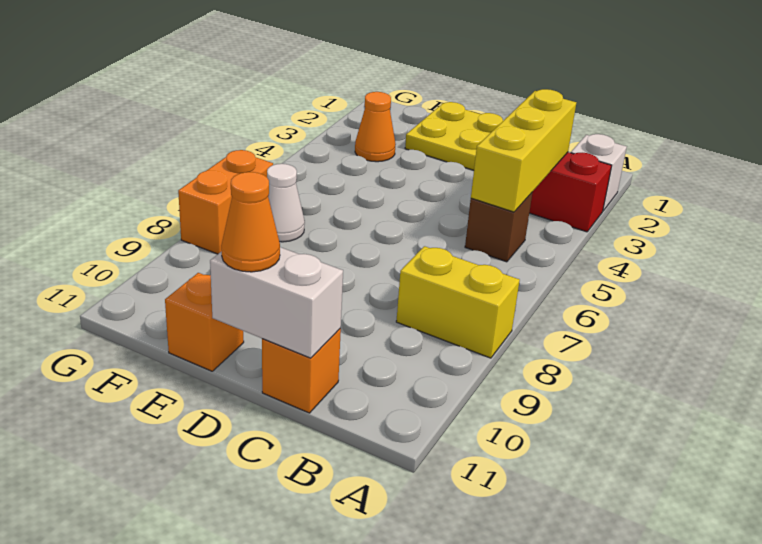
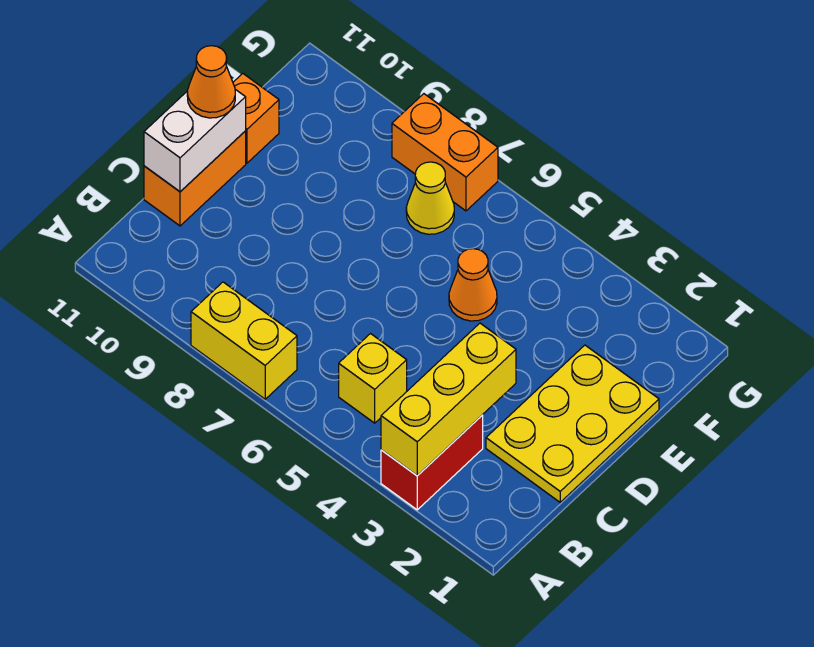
white 1x1 brick [571,134,627,211] -> none
yellow 1x2 brick [396,246,520,358] -> yellow 1x2 brick turned to [191,282,297,399]
yellow 1x3 brick [471,89,576,212] -> yellow 1x3 brick turned to [381,323,516,476]
brown 1x1 brick [465,192,533,262] -> yellow 1x1 brick [339,334,407,423]
orange 1x1 brick [262,329,341,413] -> orange 1x2 brick [144,131,246,226]
orange 1x1 cone [355,92,396,162] -> orange 1x1 cone moved to [449,249,497,321]
white 1x1 cone [267,164,305,242] -> yellow 1x1 cone [406,162,454,234]

